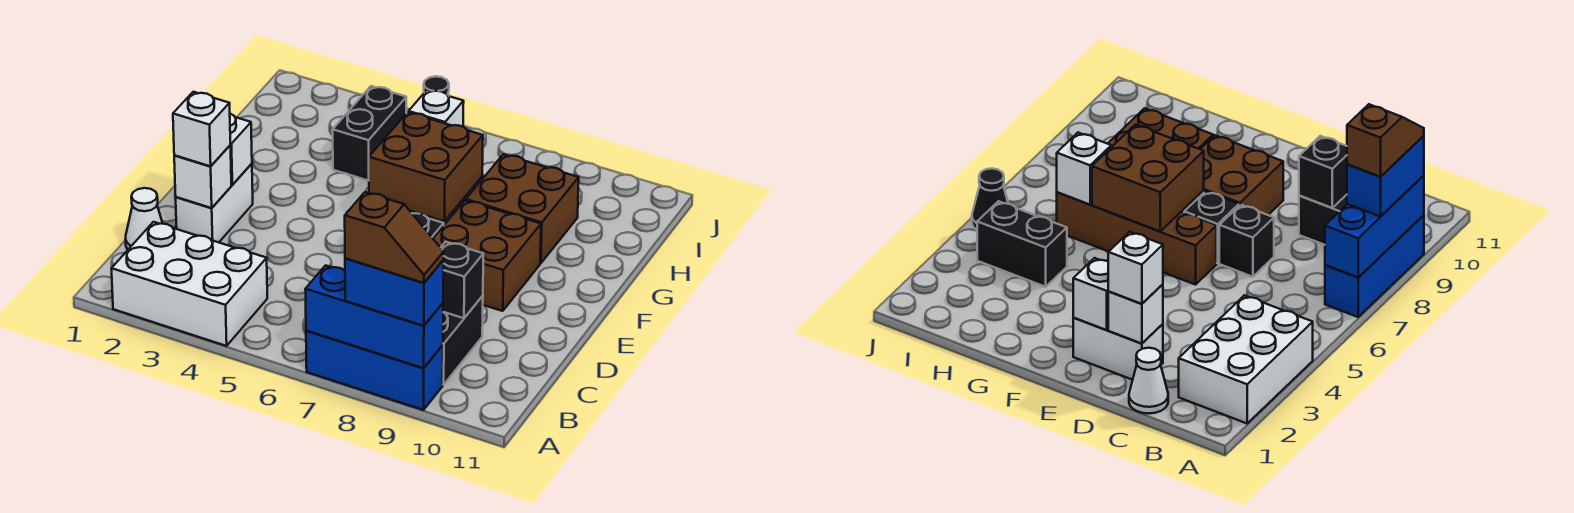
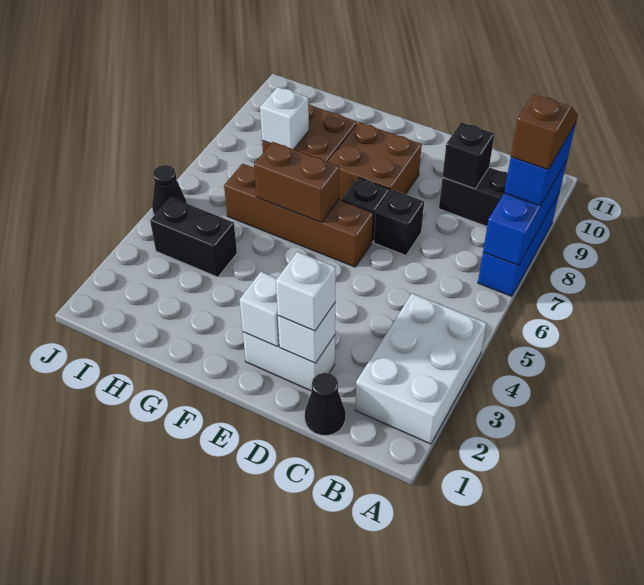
white 1x1 cone [126,188,163,250] -> black 1x1 cone [305,373,345,435]
brown 2x2 brick [369,112,483,221] -> brown 1x2 brick [254,142,339,222]
white 1x1 brick [409,90,464,127] -> white 1x1 brick moved to [260,87,309,149]

